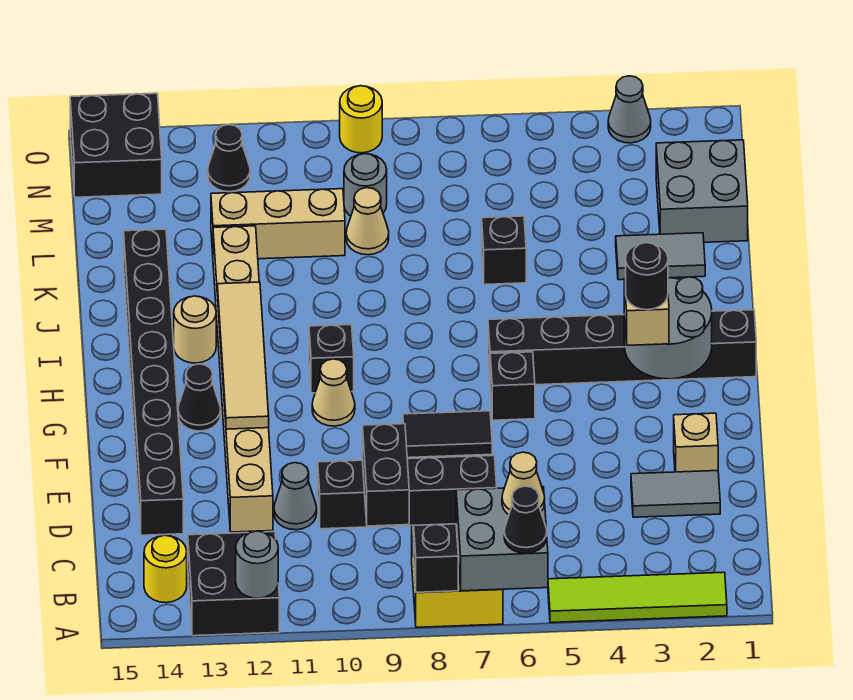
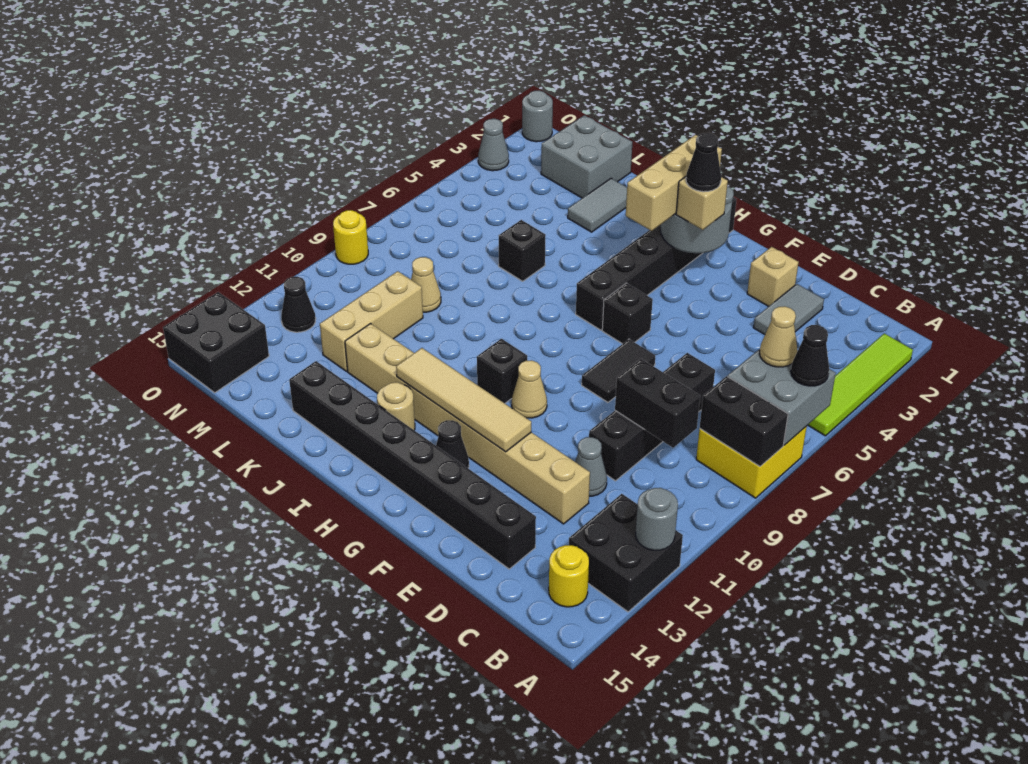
black 1x1 brick [414,524,458,592] -> black 1x2 brick [700,376,788,466]
black 1x1 round brick [626,243,668,310] -> black 1x1 cone [686,133,721,192]
none -> tan 1x3 brick [626,135,722,231]
grey 1x1 round brick [344,154,387,216] -> grey 1x1 round brick moved to [522,90,553,142]

